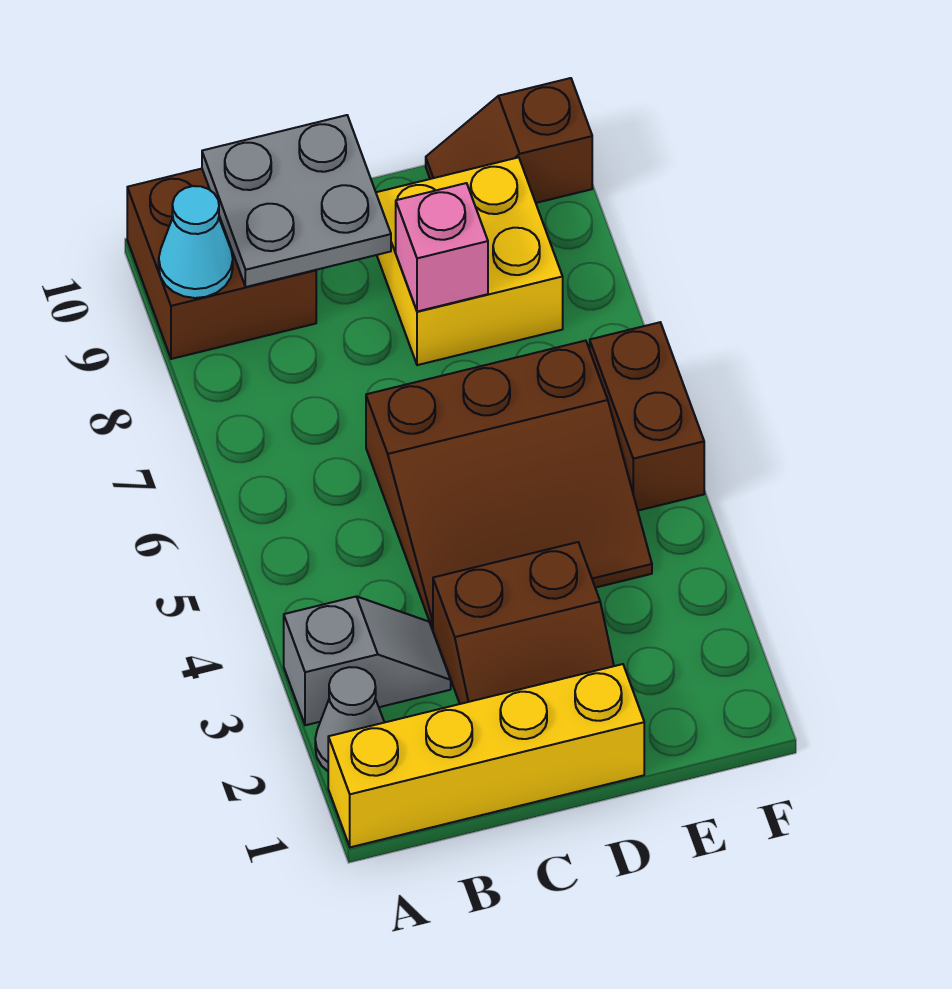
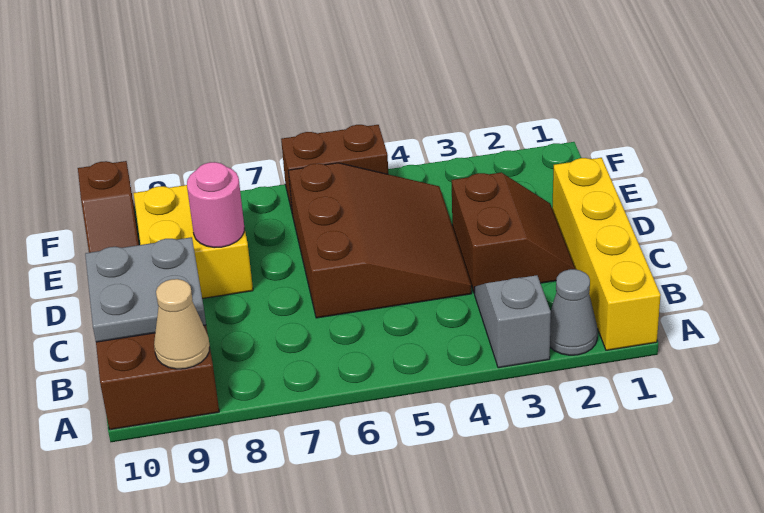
cyan 1x1 cone [159,186,233,298] -> tan 1x1 cone [154,279,210,369]
pink 1x1 brick [396,183,488,311] -> pink 1x1 round brick [187,162,244,248]

